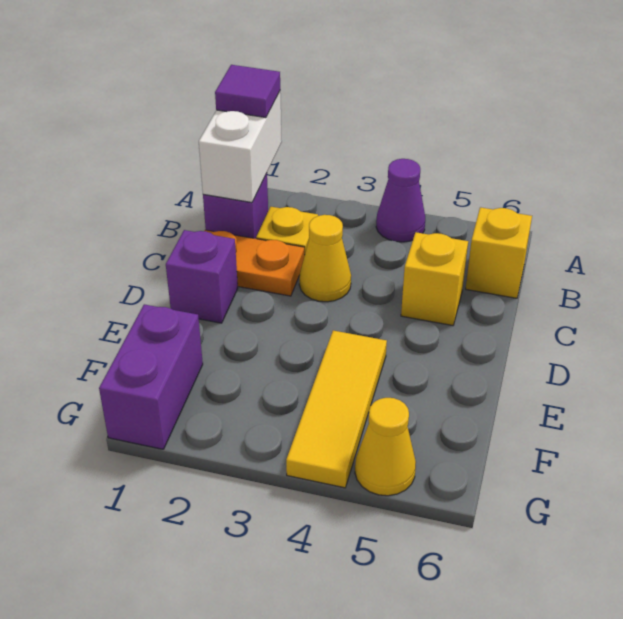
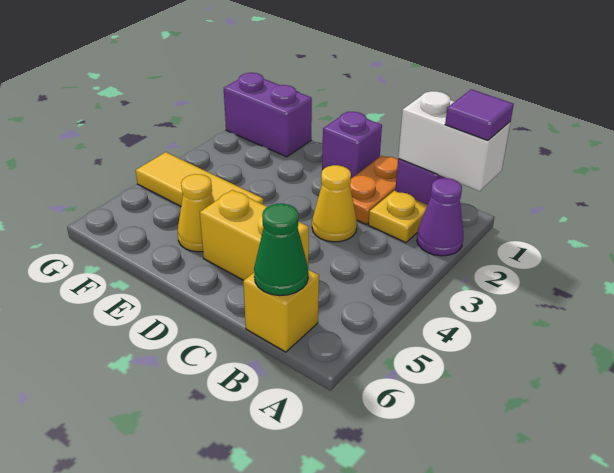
purple 1x1 cone [376,159,425,242] -> purple 1x1 cone moved to [417,178,463,256]
none -> green 1x1 cone [254,204,308,296]
yellow 1x1 brick [401,232,468,326] -> yellow 1x2 brick [200,190,309,280]
yellow 1x1 cone [355,398,416,496] -> yellow 1x1 cone moved to [178,174,214,252]

